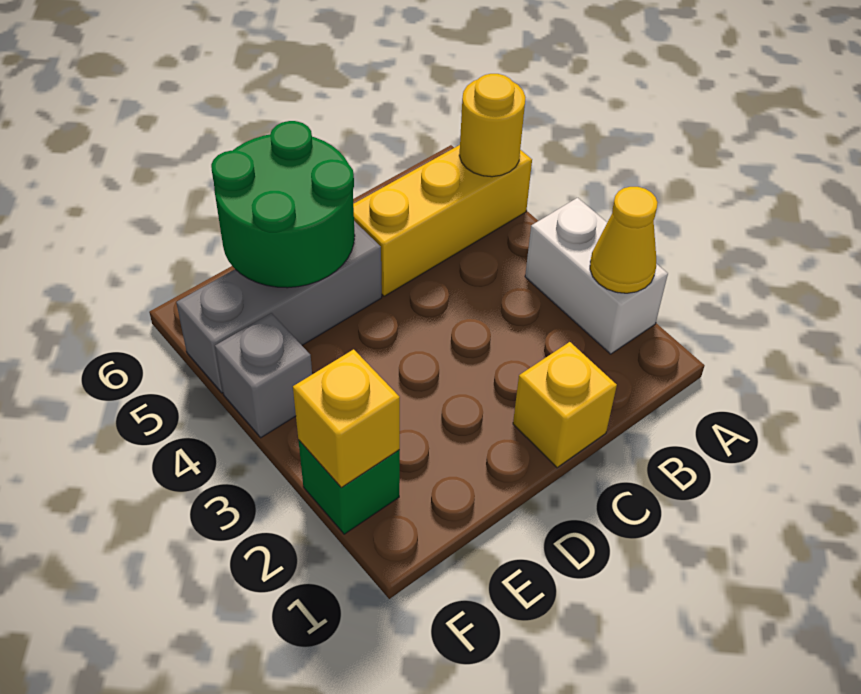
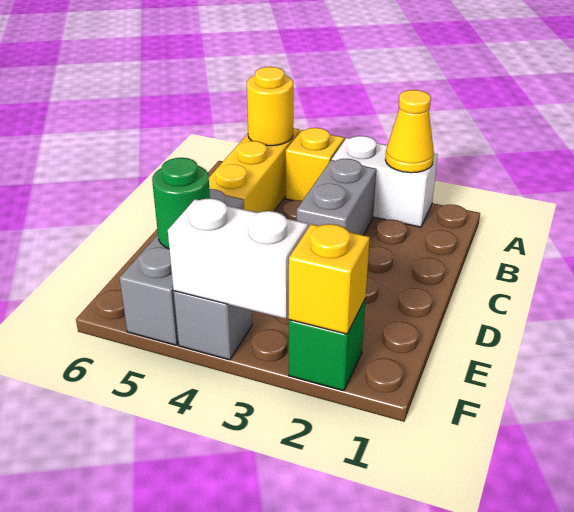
none -> grey 1x2 brick [297,159,376,235]
yellow 1x1 brick [513,342,617,468] -> yellow 1x1 brick moved to [286,128,344,201]
green 2x2 round brick [211,121,355,288] -> green 1x1 round brick [152,158,210,249]
none -> white 1x2 brick [168,198,308,319]

